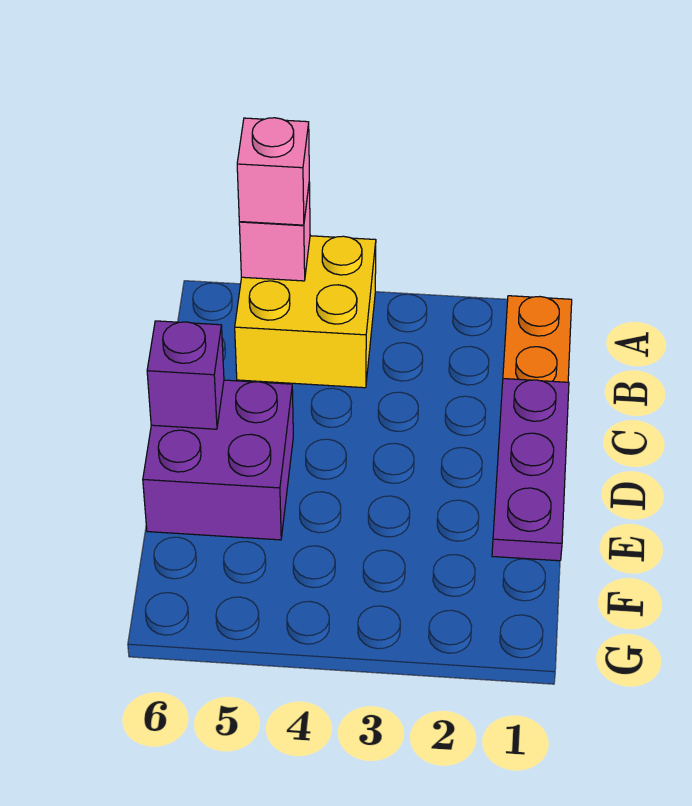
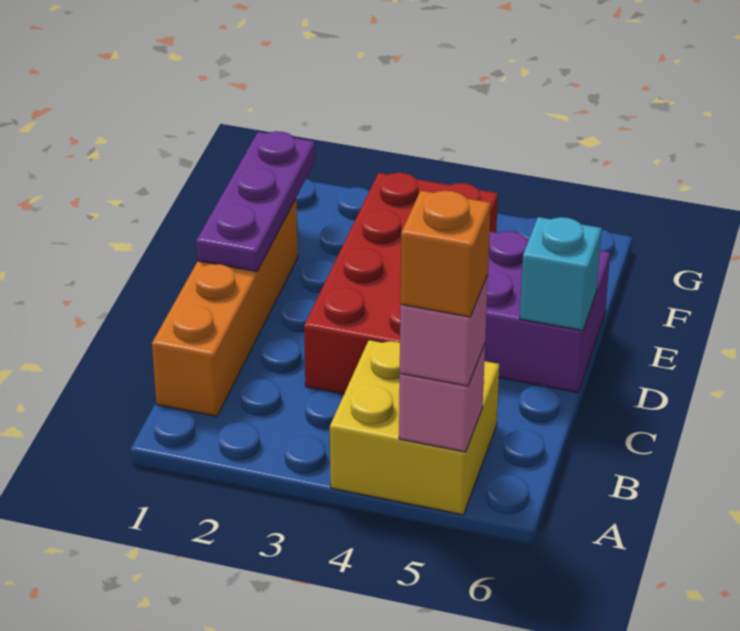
none -> orange 1x1 brick [400,191,491,317]
none -> red 2x4 brick [304,173,498,394]
purple 1x1 brick [147,321,224,429] -> cyan 1x1 brick [520,217,602,331]

